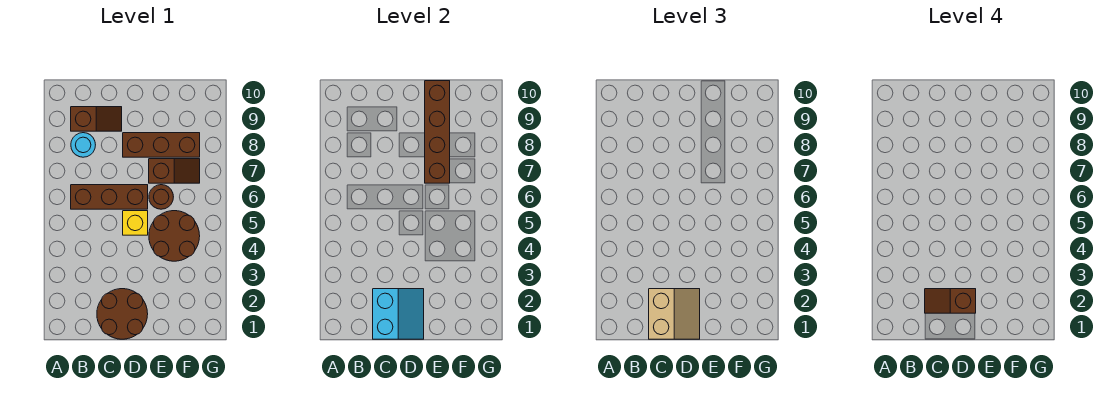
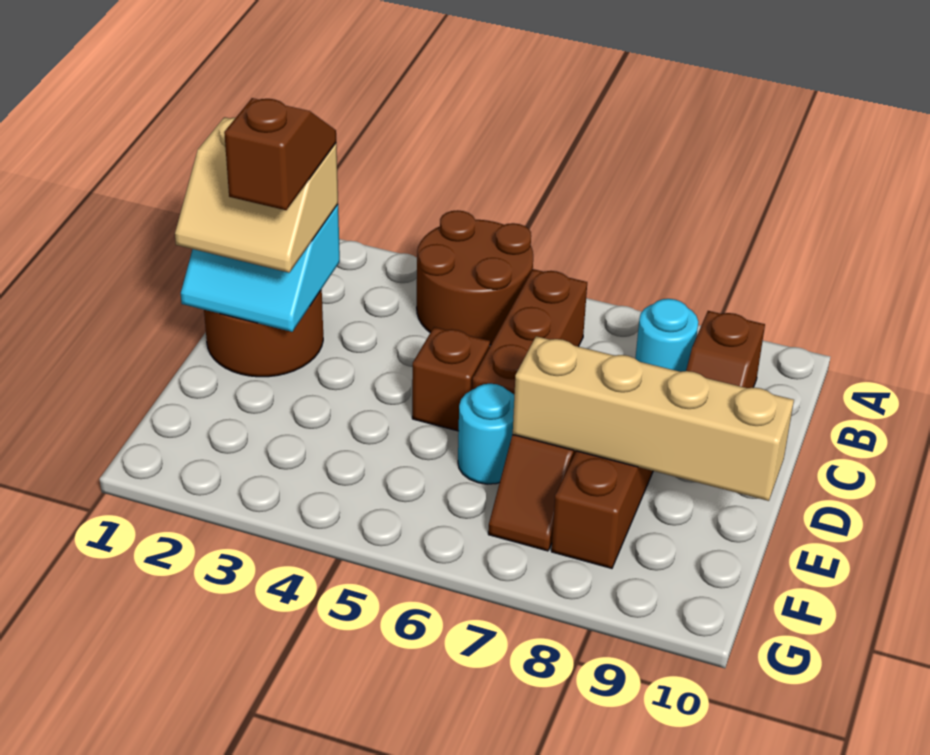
yellow 1x1 brick [123,211,148,235] -> brown 1x1 brick [412,327,490,431]
brown 2x2 round brick [149,211,200,261] -> brown 2x2 round brick moved to [417,210,533,345]
brown 1x1 round brick [149,185,173,209] -> cyan 1x1 round brick [458,384,514,484]
brown 1x4 brick [425,81,450,183] -> tan 1x4 brick [513,336,794,501]

